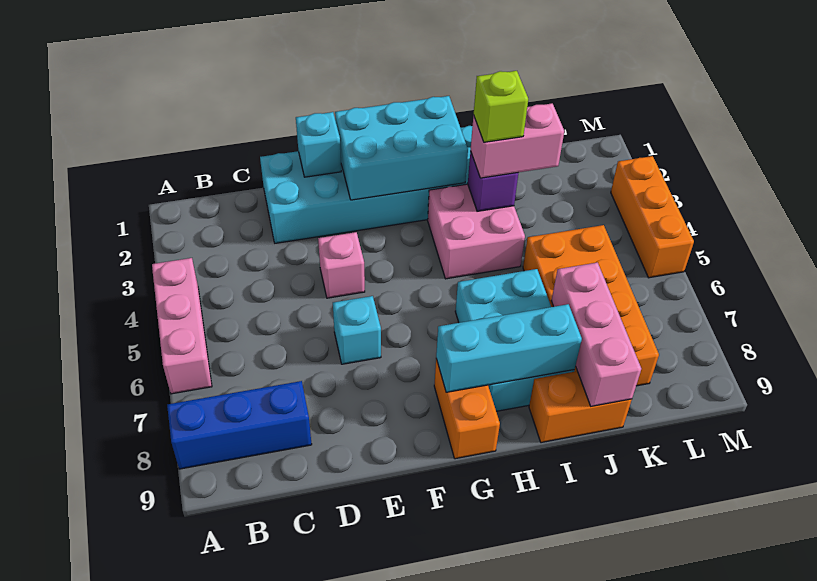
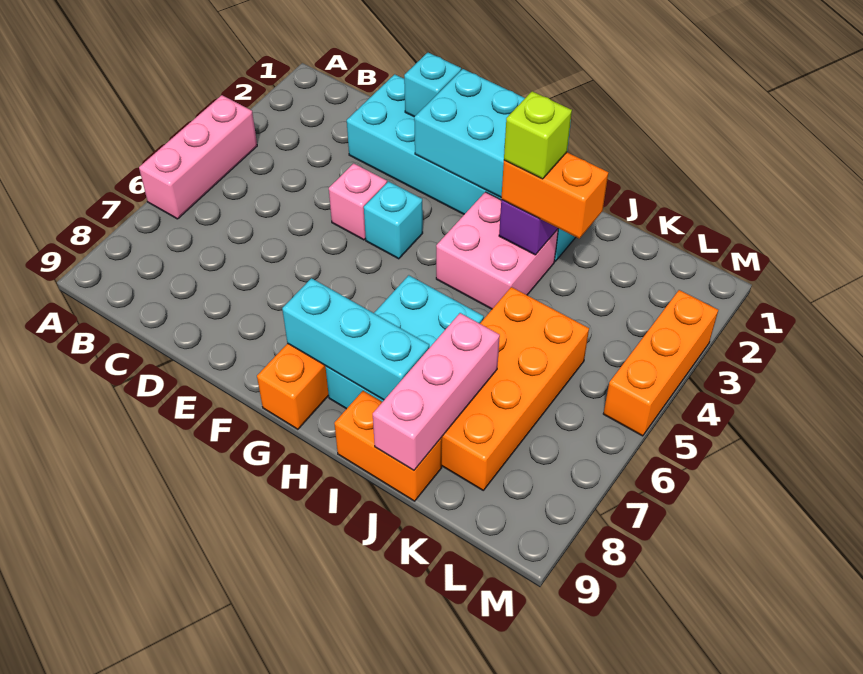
blue 1x3 brick [167,381,312,469] -> none
cyan 1x1 brick [333,296,381,364] -> cyan 1x1 brick moved to [364,181,423,259]
pink 1x2 brick [471,104,564,178] -> orange 1x2 brick [501,152,608,238]

